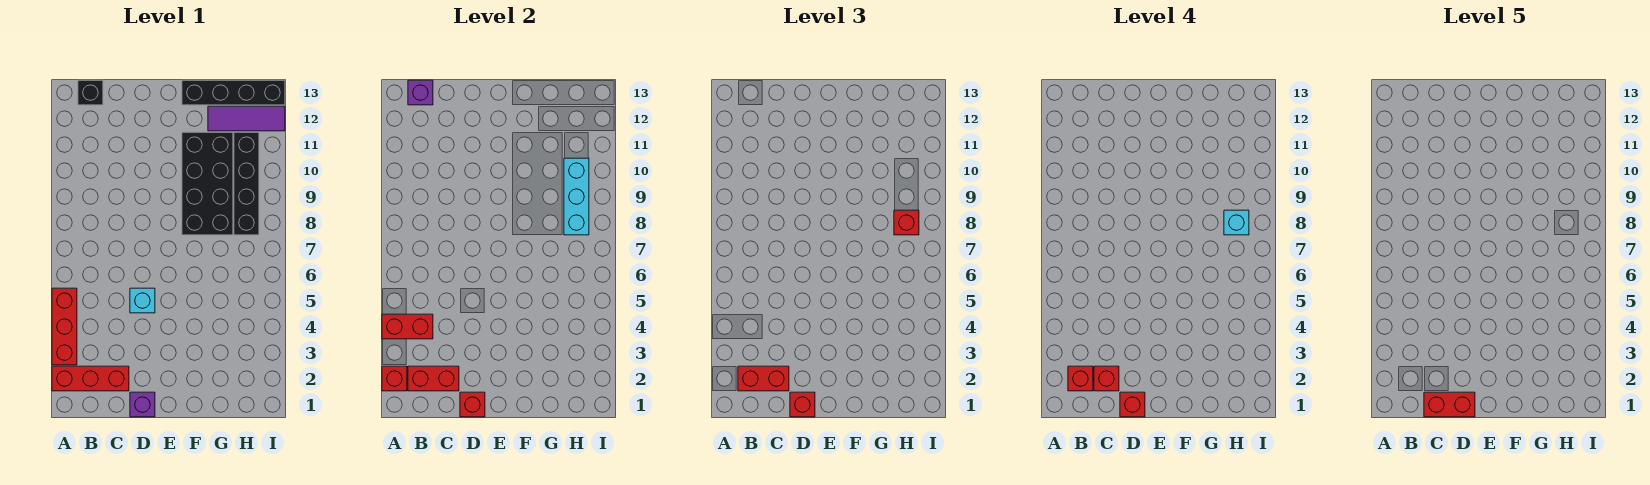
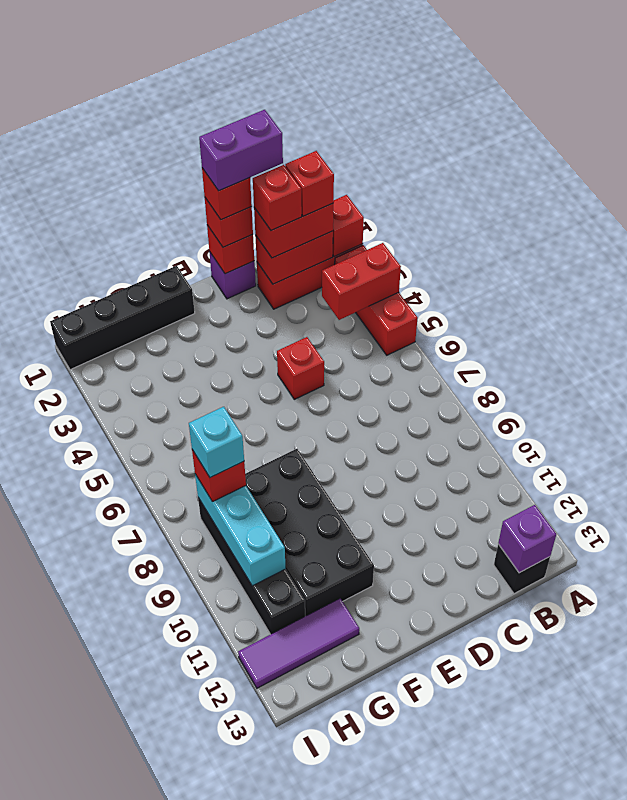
red 1x2 brick [1424,392,1475,417] -> purple 1x2 brick [199,110,283,191]
cyan 1x1 brick [130,288,155,313] -> red 1x1 brick [277,337,324,399]
black 1x4 brick [182,80,285,105] -> black 1x4 brick moved to [50,266,195,370]

